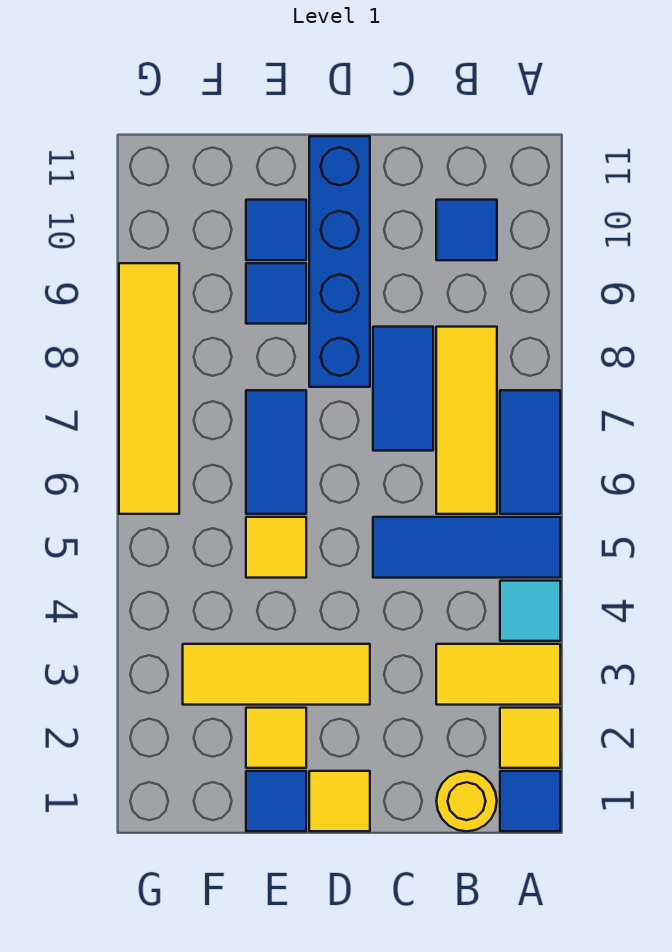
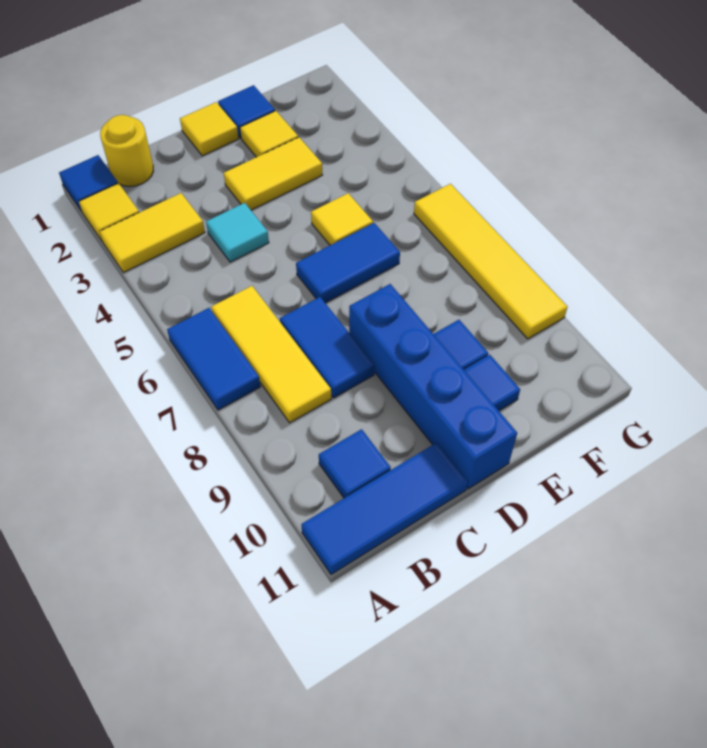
cyan 1x1 tile [500,581,560,641] -> cyan 1x1 tile moved to [206,203,269,262]
blue 1x3 tile [373,517,560,578] -> blue 1x3 tile moved to [301,443,468,575]
yellow 1x3 tile [183,644,370,705] -> yellow 1x2 tile [224,137,322,210]
blue 1x2 tile [246,390,306,514] -> blue 1x2 tile turned to [296,223,400,303]

